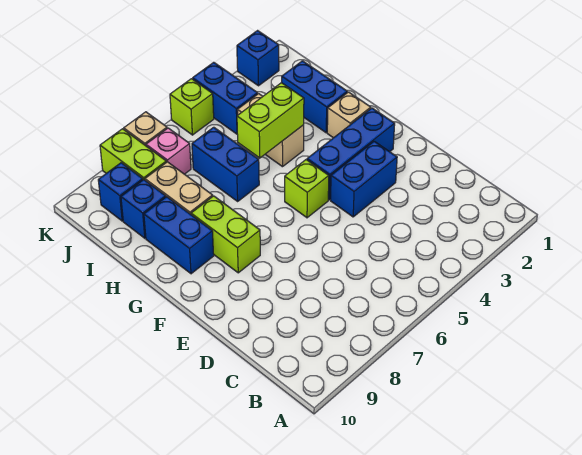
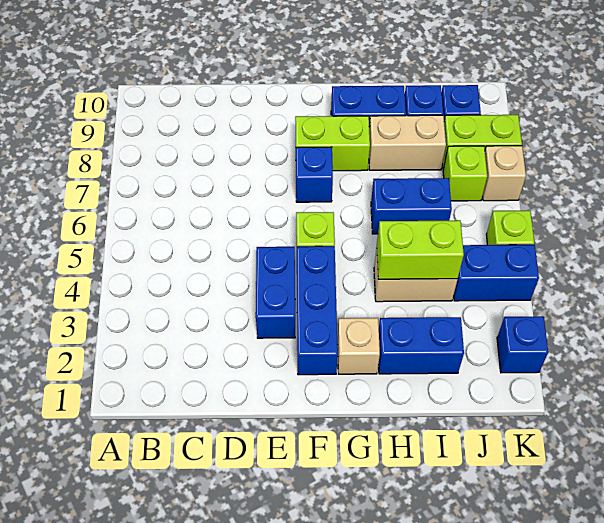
none -> blue 1x1 brick [296,147,333,202]
lime 1x2 brick [237,83,304,158] -> lime 1x2 brick turned to [377,220,464,279]
pink 1x1 brick [146,128,191,174] -> lime 1x1 brick [443,146,487,201]

